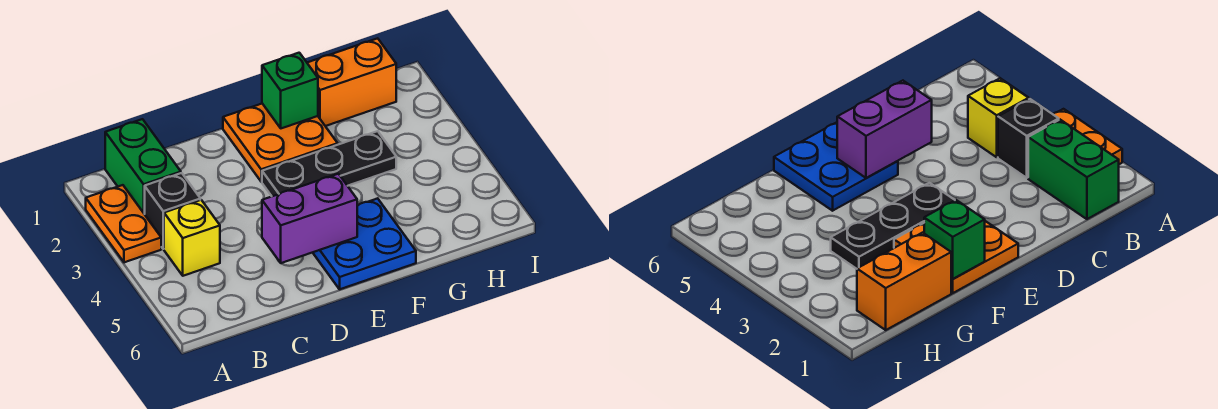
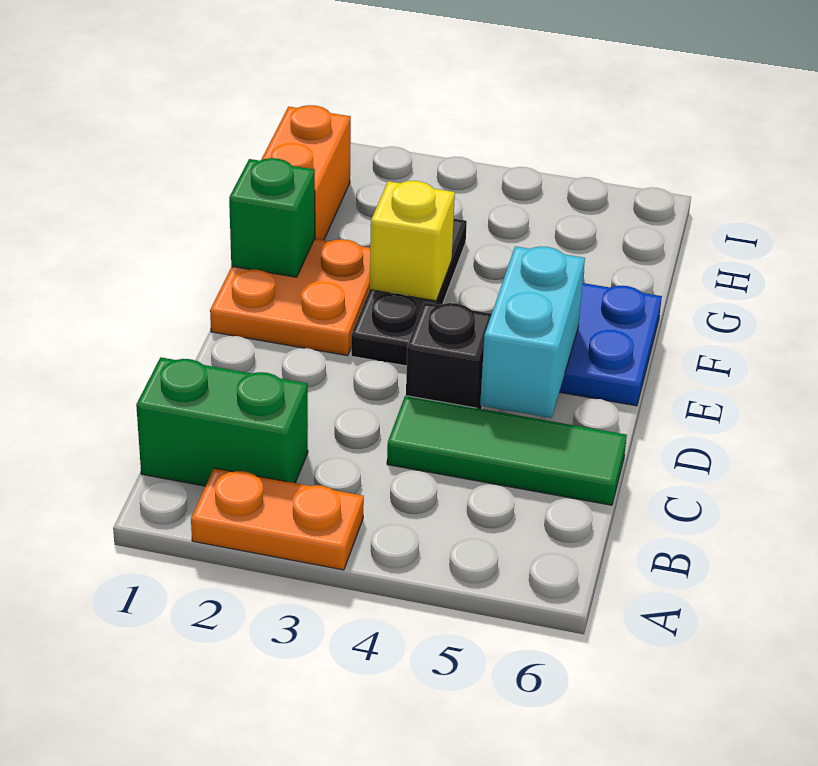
black 1x1 brick [145,173,200,249] -> black 1x1 brick moved to [406,302,492,409]
yellow 1x1 brick [164,200,220,276] -> yellow 1x1 brick moved to [370,181,455,301]
none -> green 1x3 tile [387,396,627,505]
purple 1x2 brick [262,174,357,263] -> cyan 1x2 brick [480,246,585,418]

